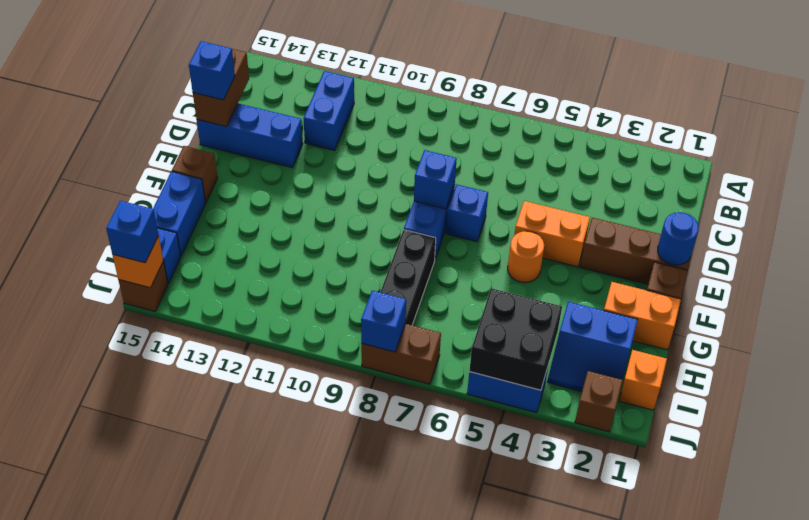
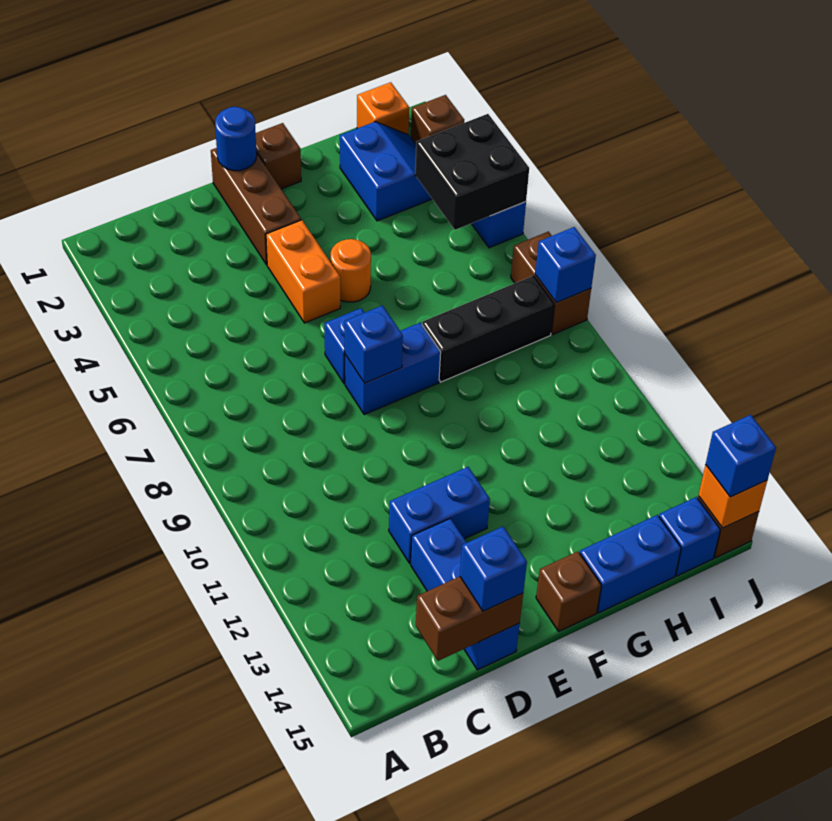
blue 1x2 brick [303,71,354,150] -> blue 1x2 brick moved to [389,467,490,563]
orange 1x2 brick [604,282,681,350] -> none

